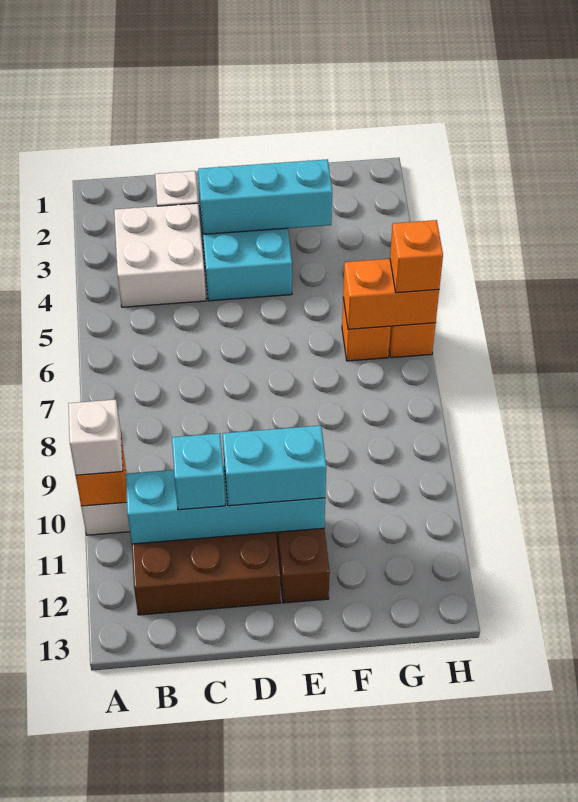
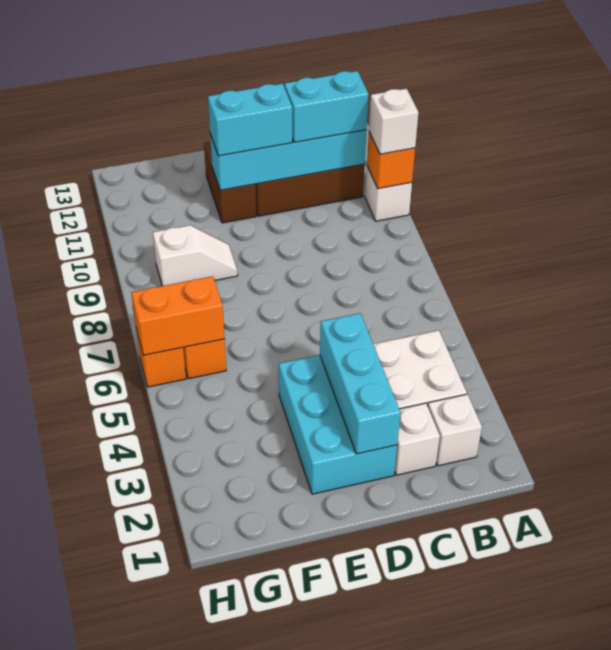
none -> white 1x1 brick [428,394,482,466]
cyan 1x1 brick [172,433,225,510] -> cyan 1x2 brick [284,71,369,142]
cyan 1x3 brick [198,159,332,234] -> cyan 1x3 brick turned to [320,313,400,454]
none -> white 1x2 slope [153,225,238,286]
orange 1x1 brick [390,220,443,293] -> none

